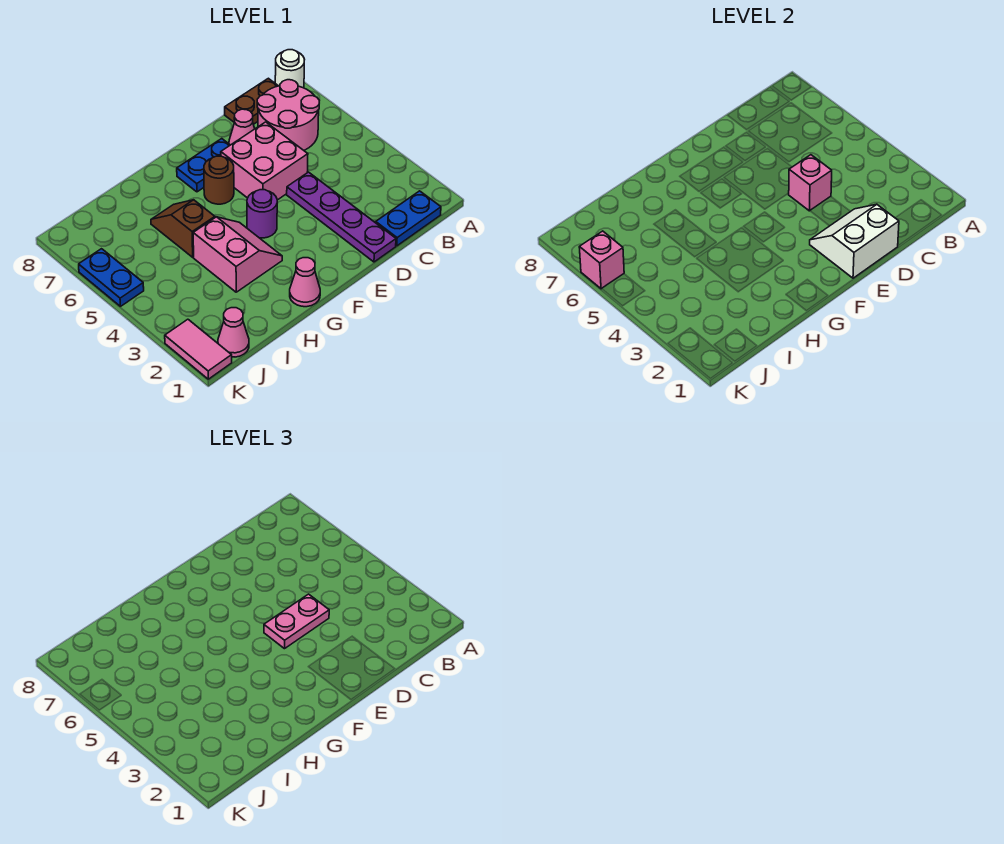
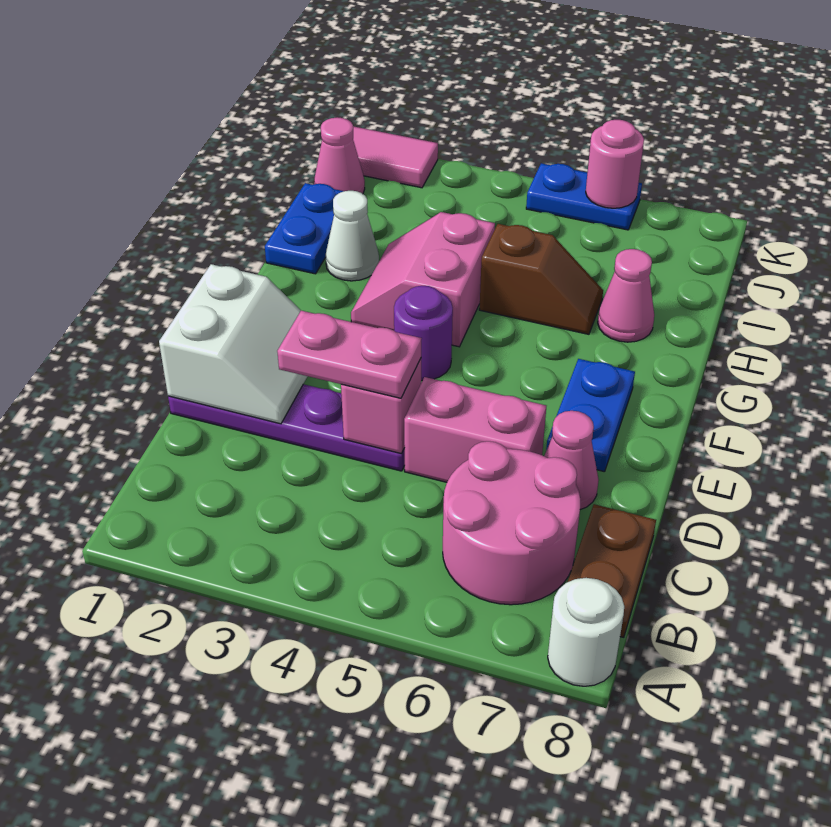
blue 1x2 plate [376,191,441,246] -> blue 1x2 plate moved to [265,183,344,274]
pink 1x2 plate [264,594,329,649] -> pink 1x2 plate turned to [277,311,422,398]
pink 2x2 brick [221,122,308,200] -> pink 1x2 brick [404,377,546,482]
brown 1x1 round brick [204,156,234,204] -> none
pink 1x1 cone [290,258,320,307] -> pink 1x1 cone moved to [598,249,654,342]
pink 2x2 slope [193,217,282,292] -> pink 2x2 slope turned to [351,212,495,347]
none -> white 1x1 cone [326,191,379,281]
pink 1x1 brick [579,231,624,289] -> pink 1x1 round brick [586,120,644,208]

